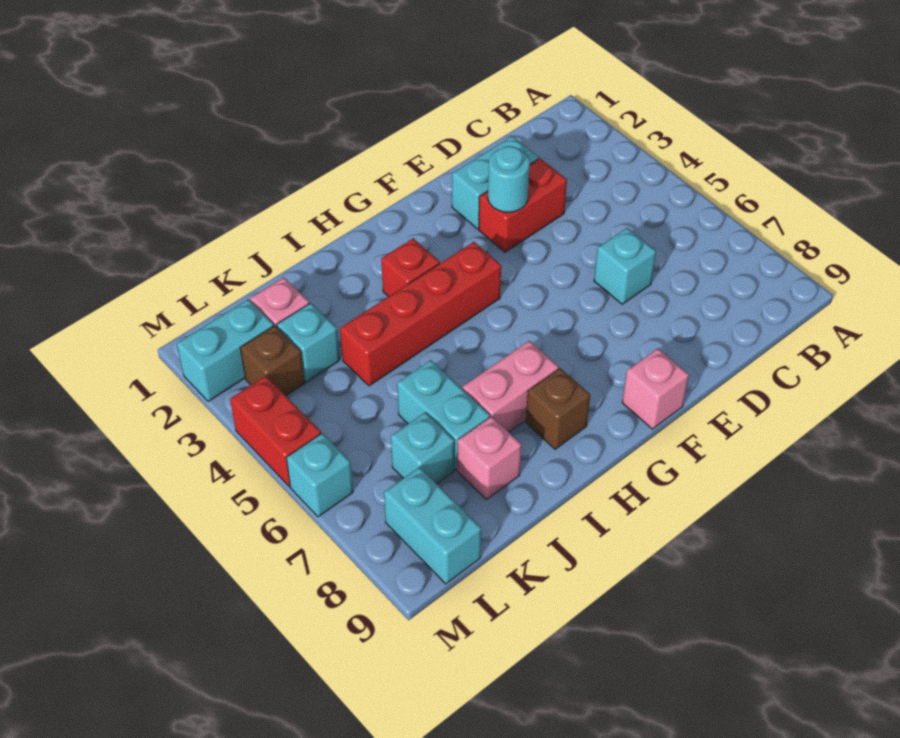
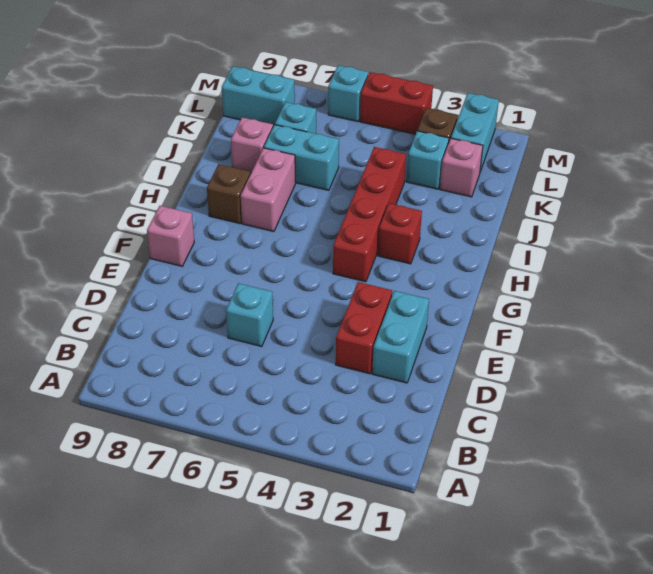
cyan 1x1 round brick [488,146,530,212] -> none

